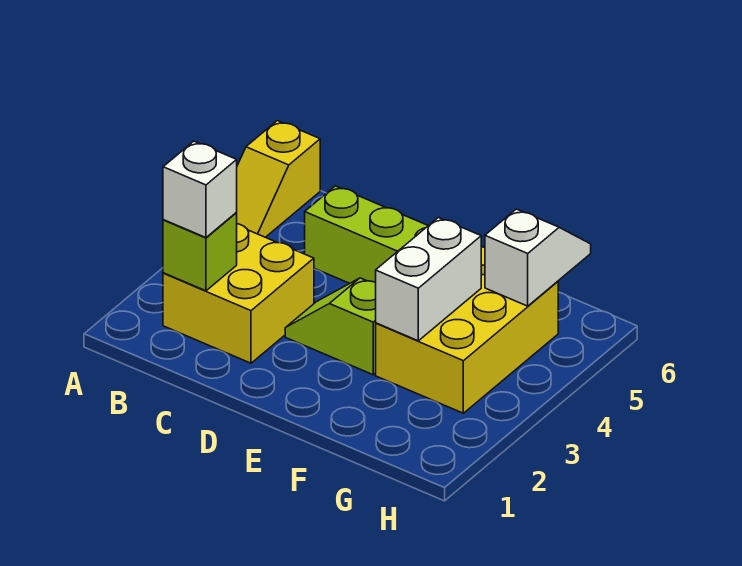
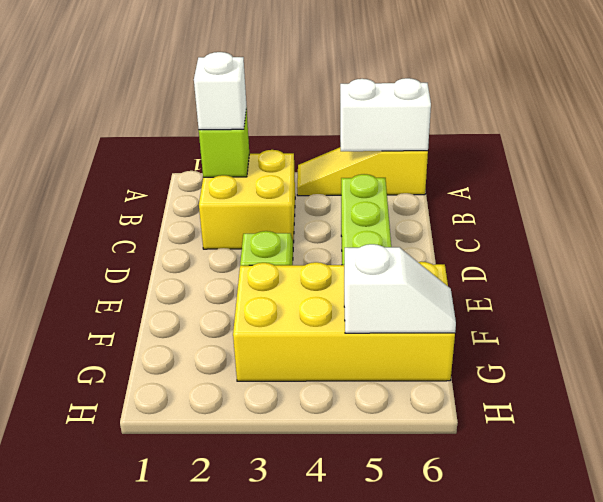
yellow 1x2 slope [236,121,320,237] -> yellow 1x3 slope [297,147,428,196]
yellow 2x3 brick [376,247,558,413] -> yellow 2x4 brick [233,262,455,381]
white 1x2 brick [376,218,481,341] -> white 1x2 brick moved to [340,78,431,151]

